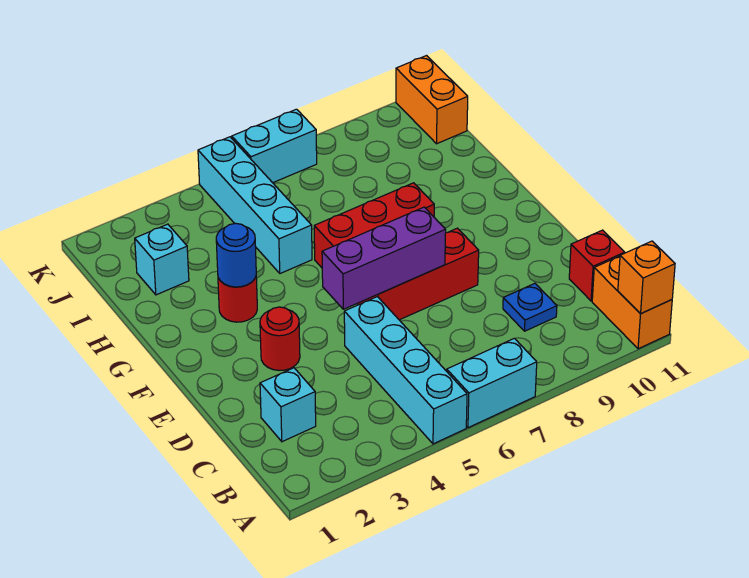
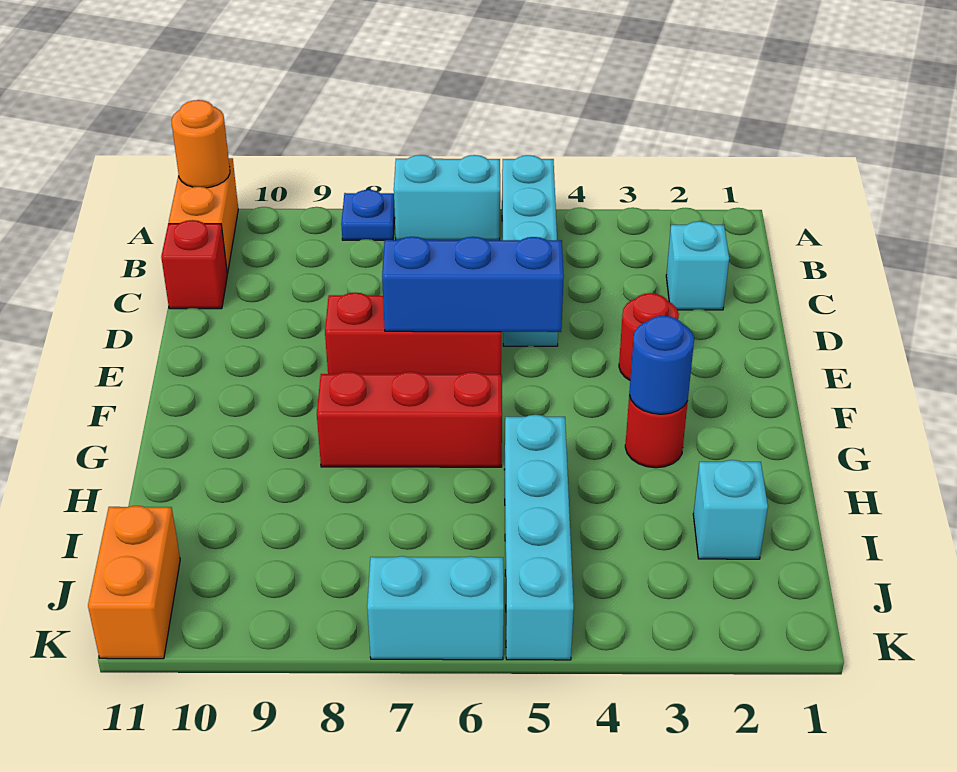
orange 1x1 brick [618,241,675,314] -> orange 1x1 round brick [171,100,230,188]
blue 1x1 plate [503,283,557,331] -> blue 1x1 plate moved to [341,190,395,240]
purple 1x3 brick [322,207,446,309] -> blue 1x3 brick [382,237,564,332]

